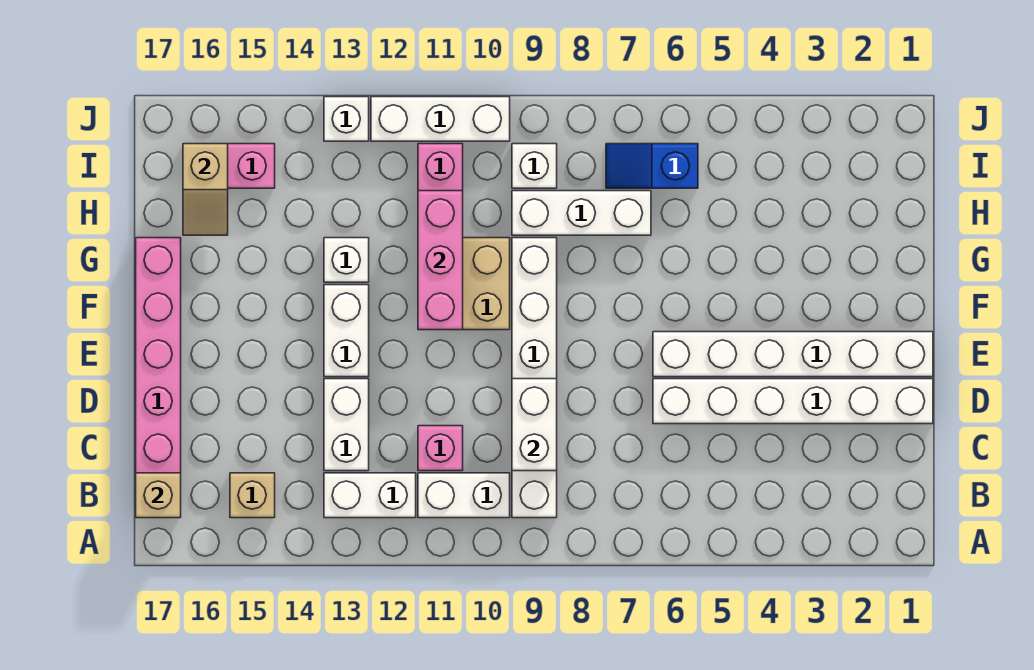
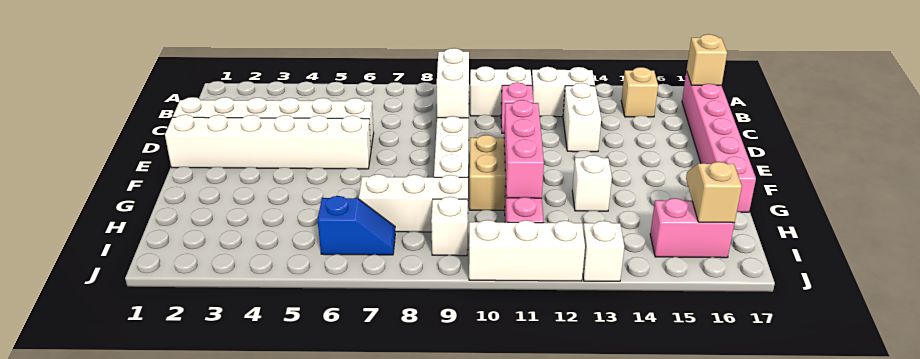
white 1x2 brick [324,285,369,377] -> none

